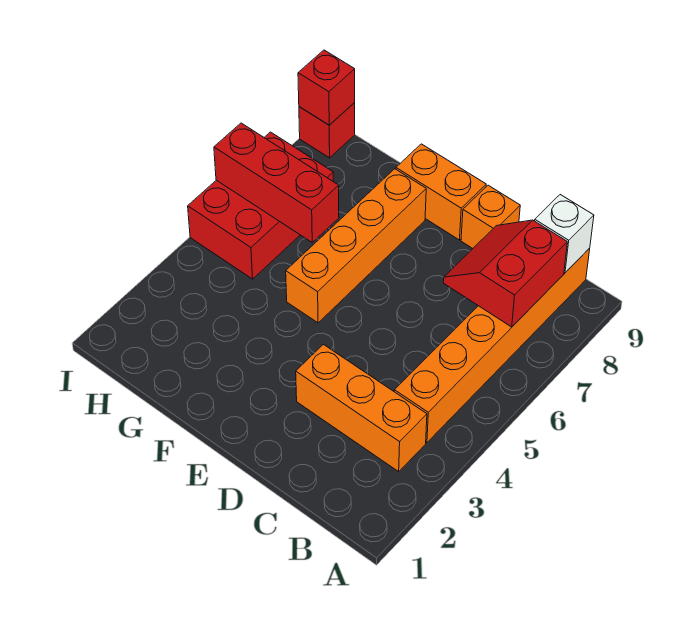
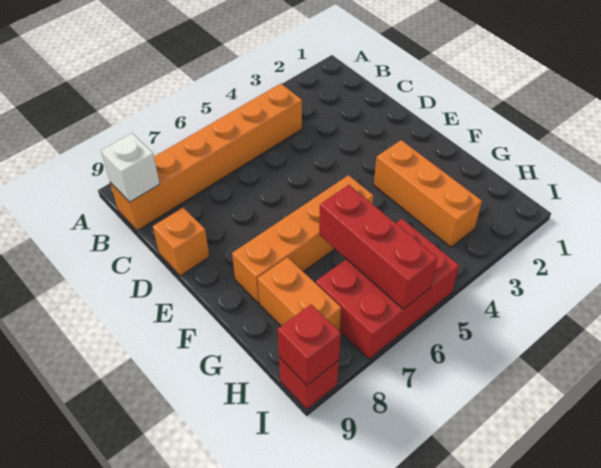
orange 1x3 brick [296,345,427,472] -> orange 1x3 brick moved to [374,140,482,247]
red 2x2 slope [443,220,567,327] -> none
orange 1x2 brick [396,144,486,240] -> orange 1x2 brick moved to [258,257,341,331]

